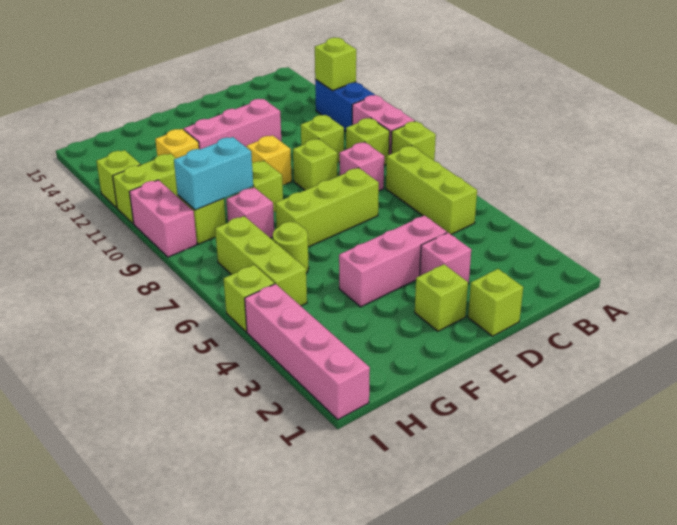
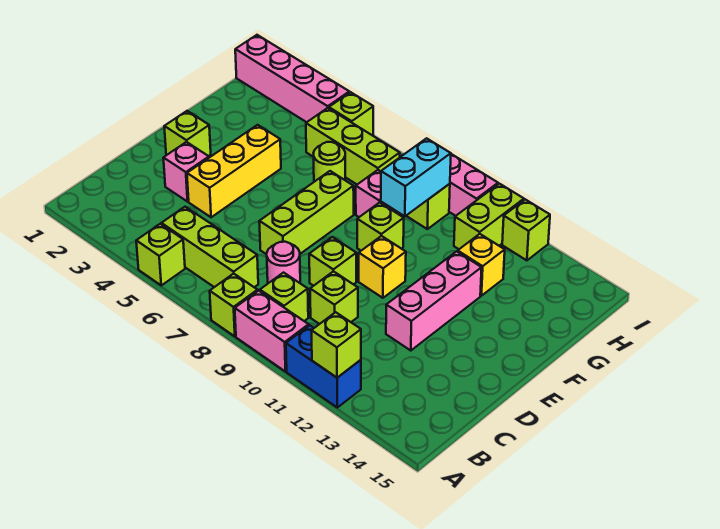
pink 1x1 brick [339,142,384,191] -> pink 1x1 round brick [267,242,300,283]
lime 1x1 brick [468,269,523,336] -> lime 1x1 brick moved to [136,224,185,285]
pink 1x3 brick [339,215,447,307] -> yellow 1x3 brick [187,125,281,217]

